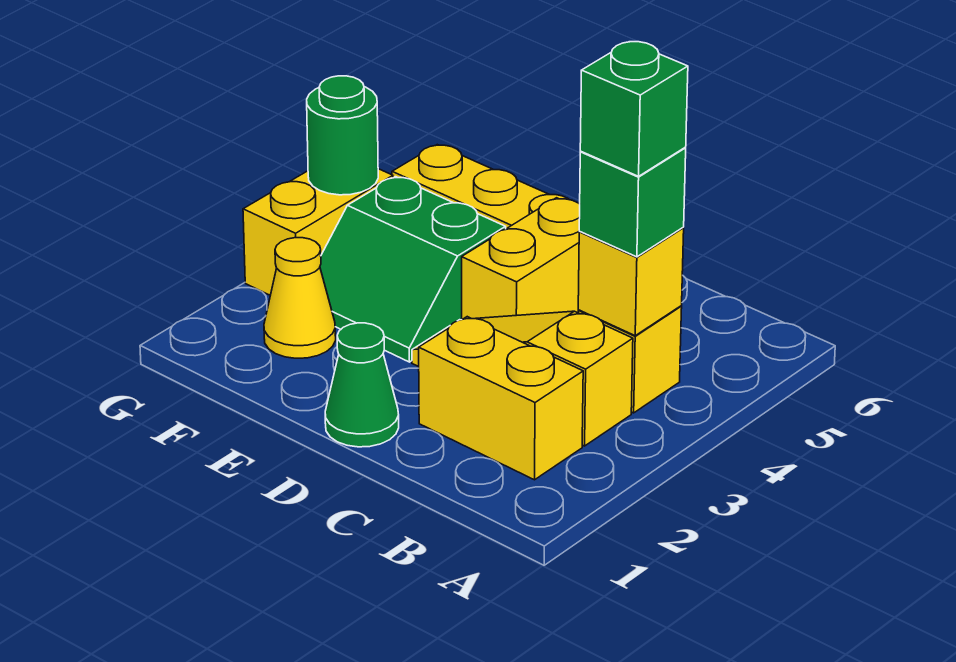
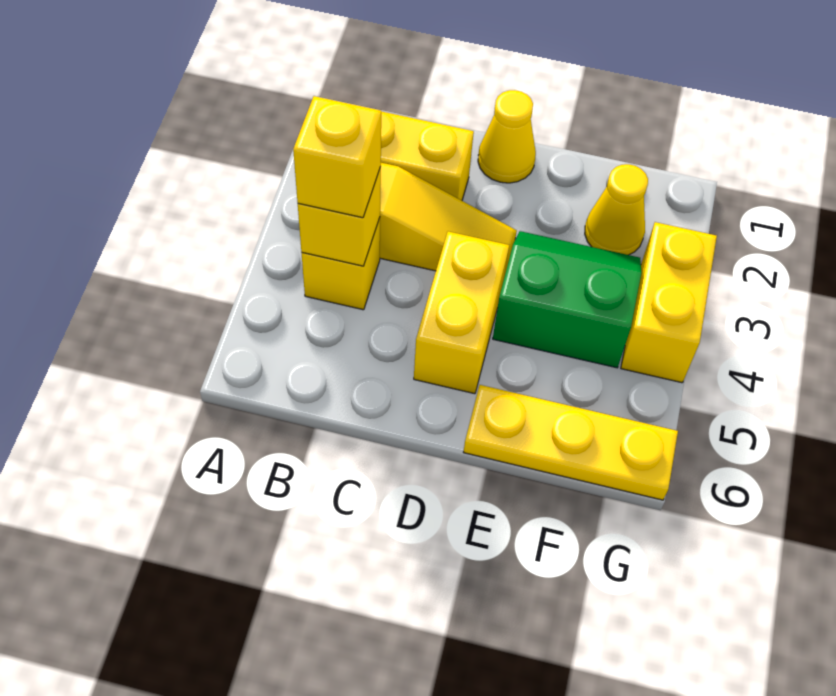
green 1x1 brick [579,148,686,257] -> yellow 1x1 brick [293,96,382,218]
green 1x1 brick [580,42,688,176] -> none
green 1x1 cone [325,323,399,447] -> yellow 1x1 cone [478,90,536,183]
green 1x1 round brick [307,76,378,195] -> none

